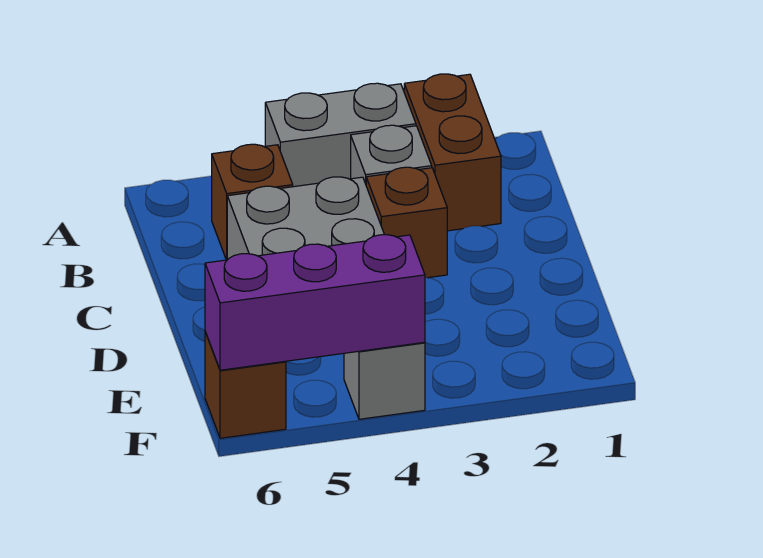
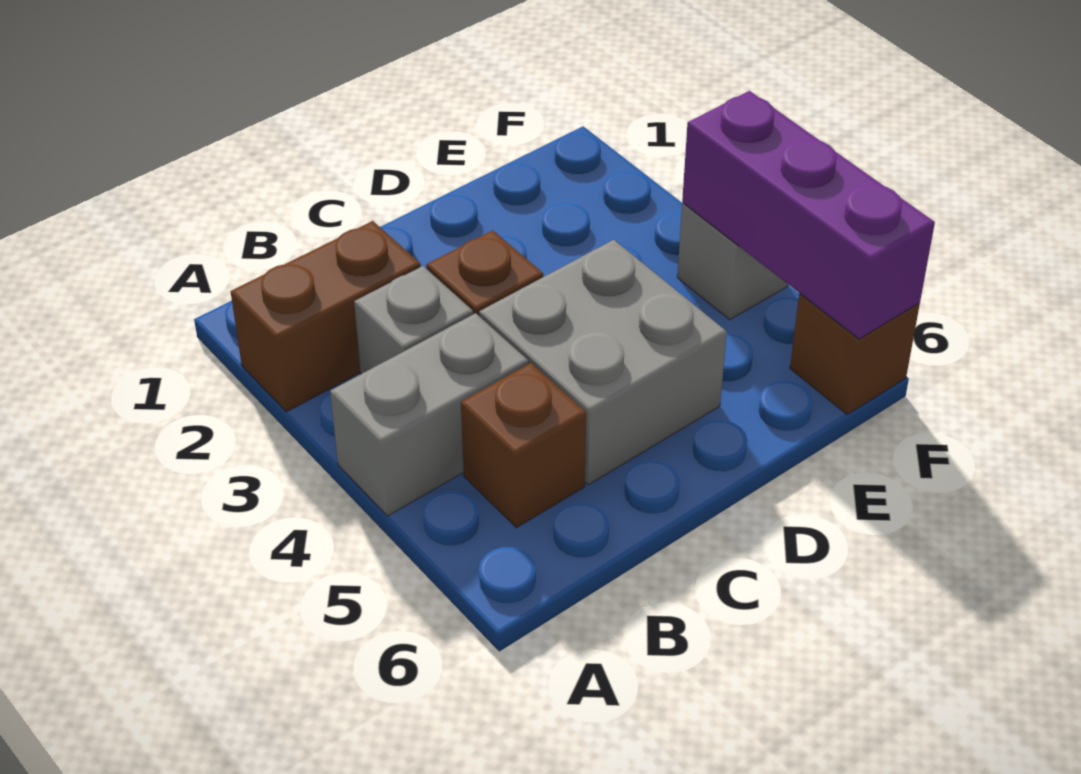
grey 1x2 brick [265,83,416,187] -> grey 1x2 brick turned to [330,313,528,516]

